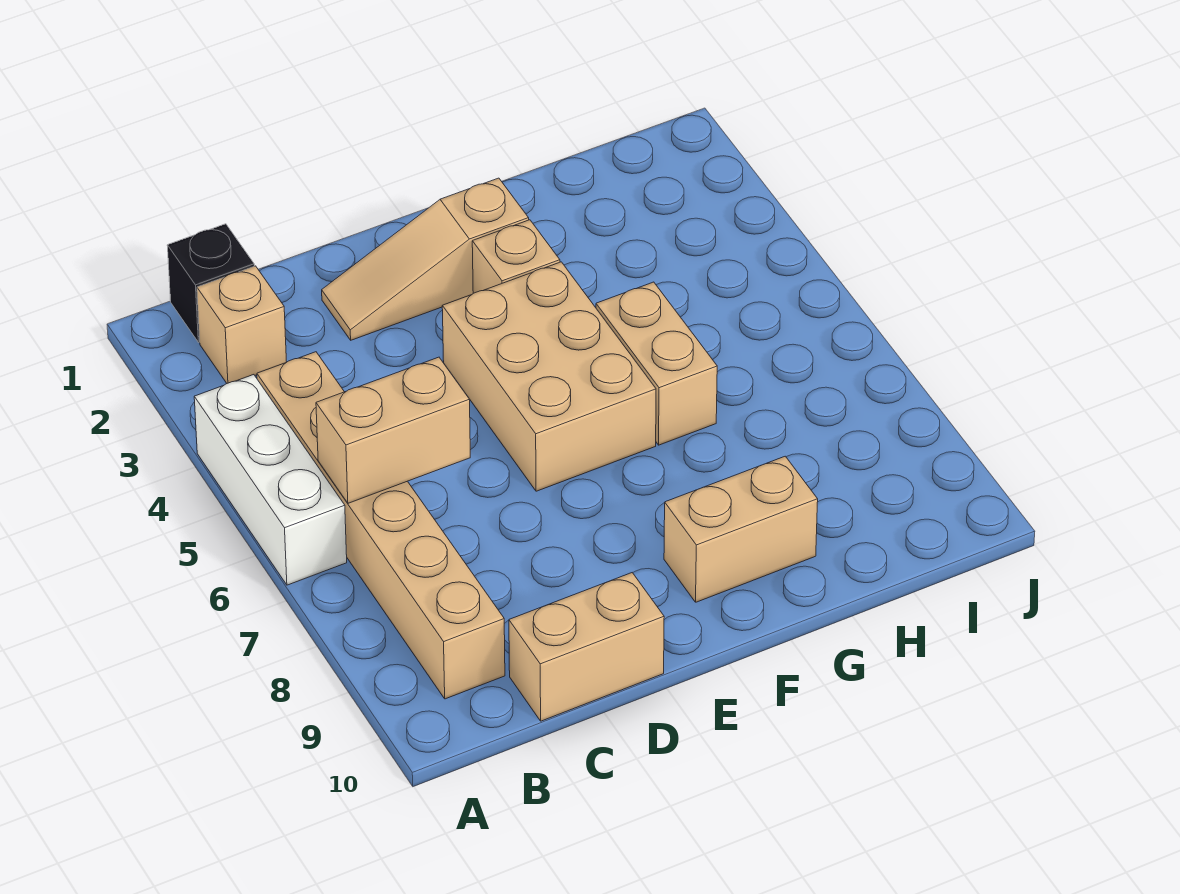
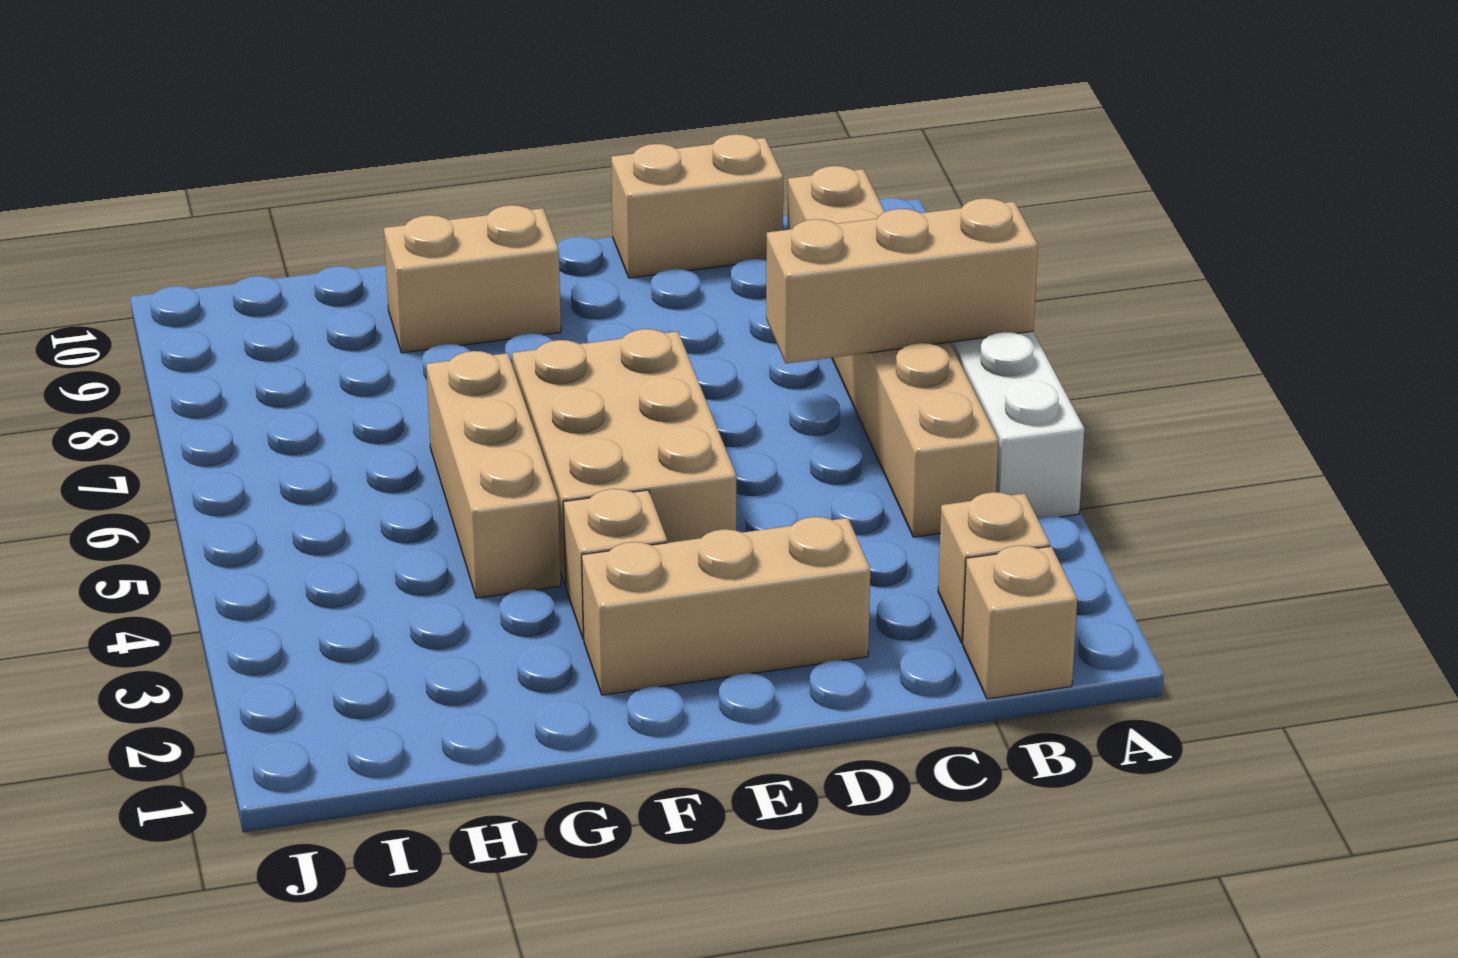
black 1x1 brick [167,224,254,343] -> tan 1x1 brick [963,545,1077,699]
tan 1x2 brick [316,357,470,503] -> tan 1x3 brick [766,198,1038,364]
tan 1x3 slope [322,178,529,340] -> tan 1x3 brick [582,517,870,695]
tan 1x2 brick [596,282,717,445] -> tan 1x3 brick [426,351,561,598]

